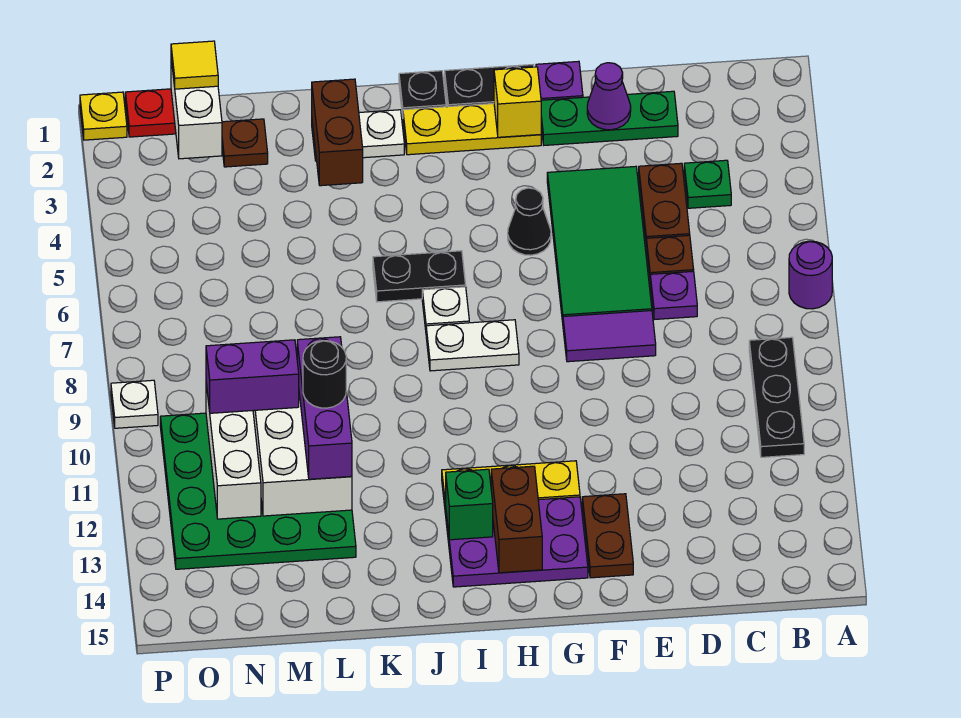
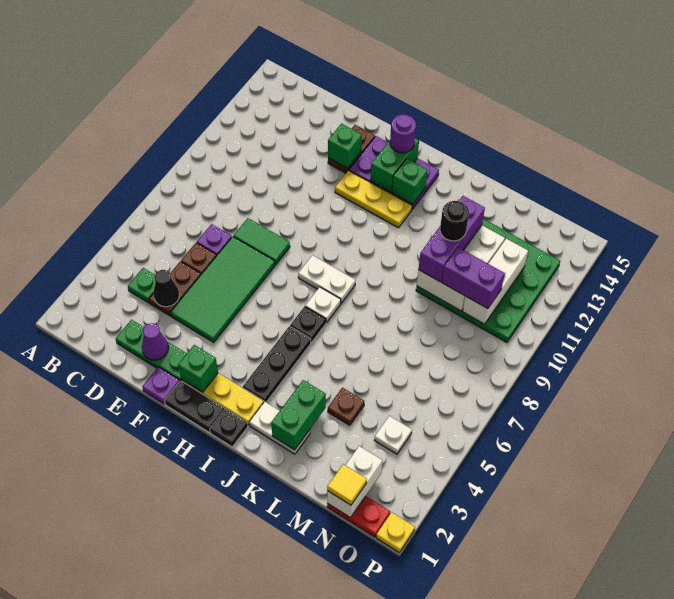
purple 1x1 round brick [789,241,832,309] -> purple 1x1 round brick moved to [390,114,416,153]
black 1x3 plate [749,337,804,457] -> black 1x3 plate moved to [243,326,311,402]
purple 1x2 tile [563,311,656,362] -> green 1x2 tile [233,218,290,265]
none -> green 1x1 brick [328,124,362,169]
yellow 1x1 brick [494,67,541,137] -> green 1x1 brick [178,345,218,392]
black 1x1 cone [508,188,551,255] -> black 1x1 cone moved to [153,270,179,307]
brown 1x2 brick [491,466,542,573] -> green 1x2 brick [370,138,419,192]
black 1x2 plate [373,251,466,302] -> black 1x1 plate [290,306,326,343]
brown 1x2 brick [312,79,363,186] -> green 1x2 brick [271,380,326,450]
brown 1x1 plate [222,119,268,167] -> brown 1x1 plate moved to [328,388,364,425]
white 1x1 plate [111,380,158,428] -> white 1x1 plate moved to [374,416,412,454]

